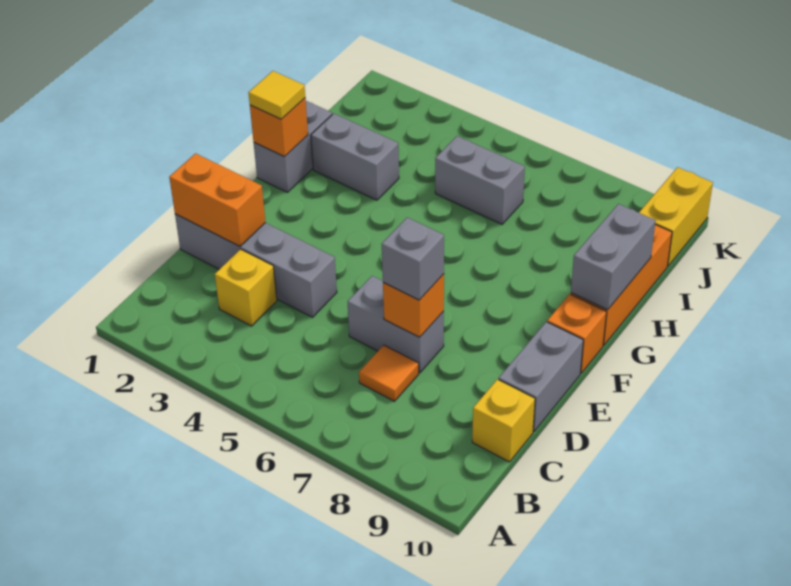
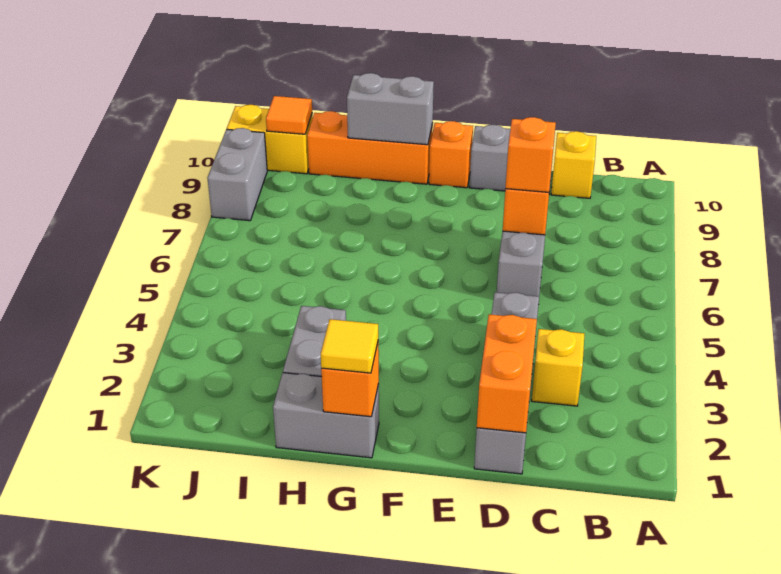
orange 1x1 tile [359,345,419,401] -> orange 1x1 tile moved to [266,96,312,134]
grey 1x1 brick [382,217,444,300] -> orange 1x1 brick [505,117,556,192]
grey 1x2 brick [435,136,525,224] -> grey 1x2 brick moved to [207,128,267,221]

